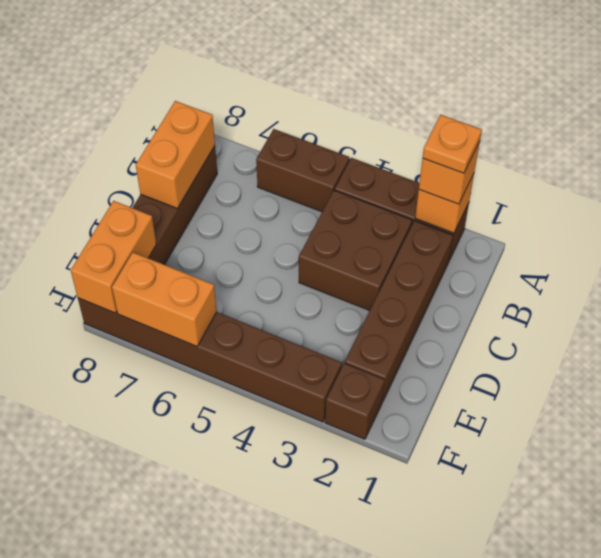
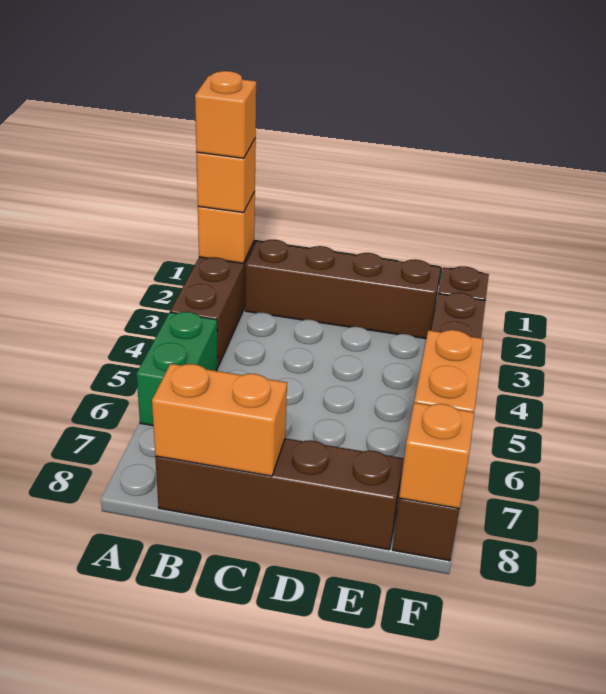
orange 1x1 plate [423,115,482,173] -> orange 1x1 brick [195,71,256,158]
brown 1x2 brick [256,129,349,212] -> green 1x2 brick [137,312,218,426]
brown 2x2 brick [299,190,412,311] -> none
orange 1x2 brick [71,201,156,313] -> orange 1x1 brick [399,403,474,509]

